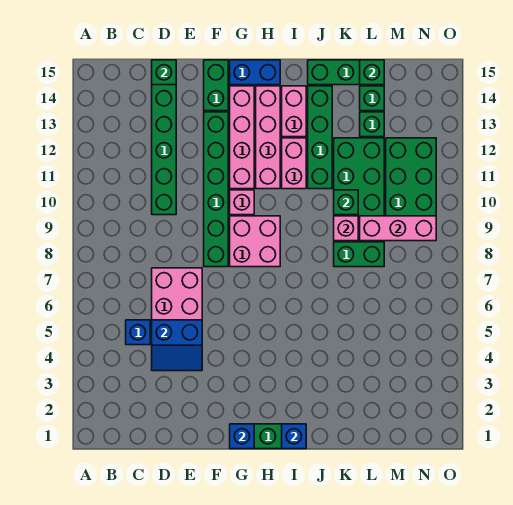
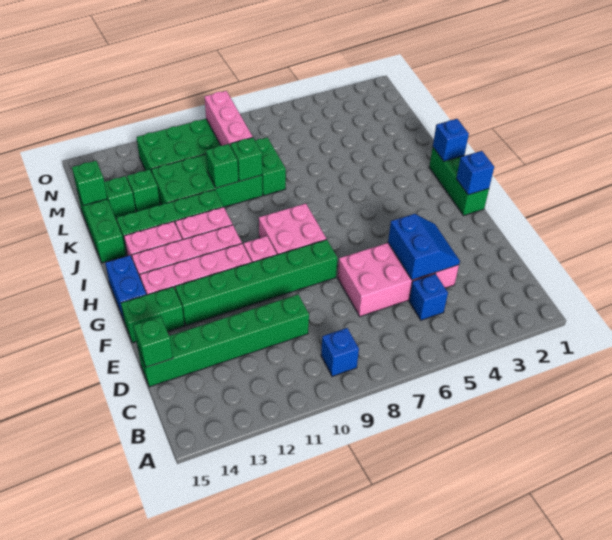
none -> blue 1x1 brick [321,328,359,376]
pink 1x1 brick [334,216,358,241] -> green 1x1 brick [230,137,262,181]

